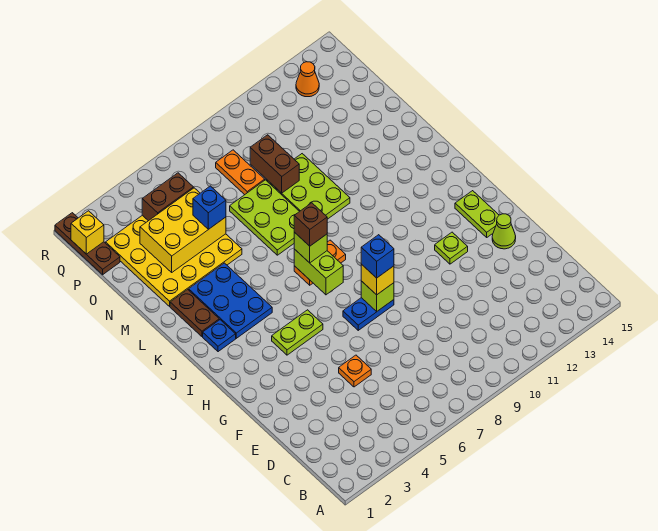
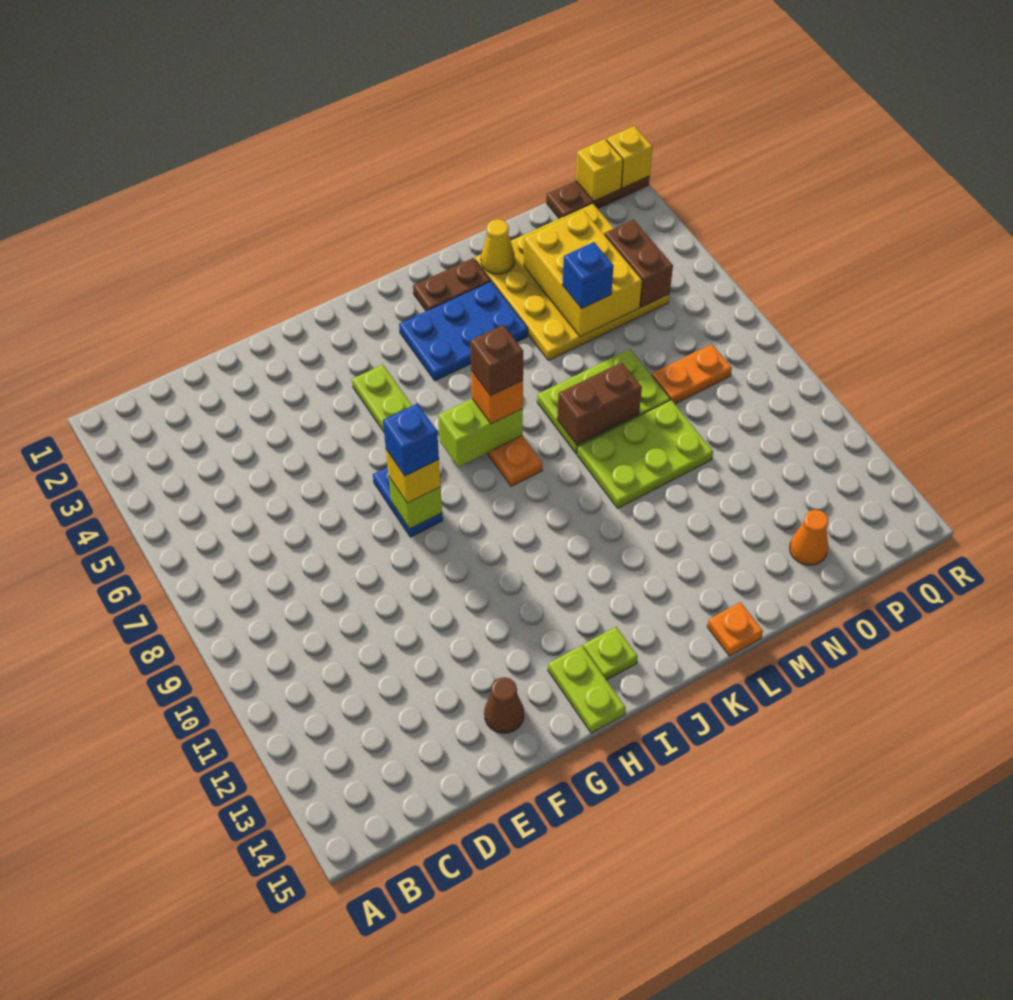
orange 1x1 plate [339,355,371,387] -> orange 1x1 plate moved to [707,602,763,656]
lime 1x1 cone [492,214,516,249] -> brown 1x1 cone [484,677,524,733]
lime 1x1 plate [435,232,468,264] -> lime 1x1 plate moved to [583,627,638,680]
lime 1x2 plate [455,191,499,237] -> lime 1x2 plate turned to [548,645,626,733]
blue 1x1 plate [203,320,236,352] -> none
lime 1x1 brick [294,232,327,263] -> orange 1x1 brick [471,370,523,424]
none -> yellow 1x1 cone [481,219,515,274]
brown 1x2 brick [250,135,299,193] -> brown 1x2 brick moved to [557,362,642,445]
orange 1x1 cone [296,62,319,97] -> orange 1x1 cone moved to [789,510,829,565]
none -> yellow 1x1 brick [607,126,653,188]

